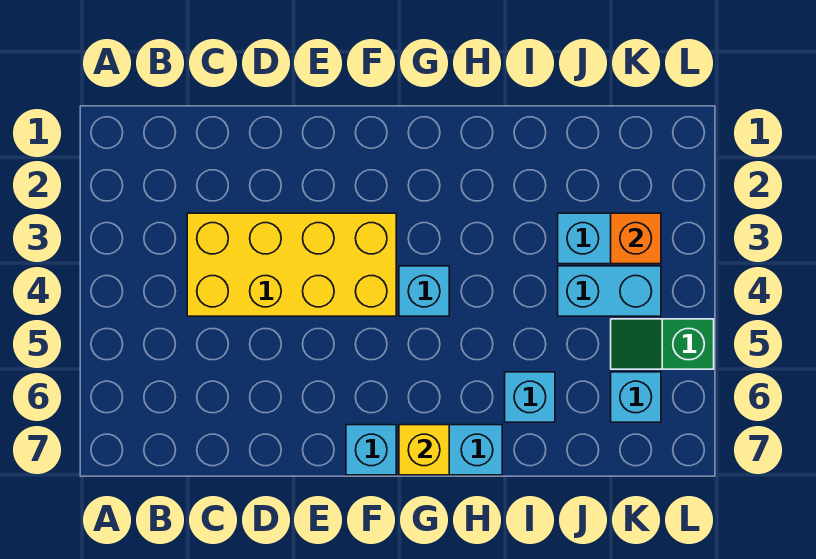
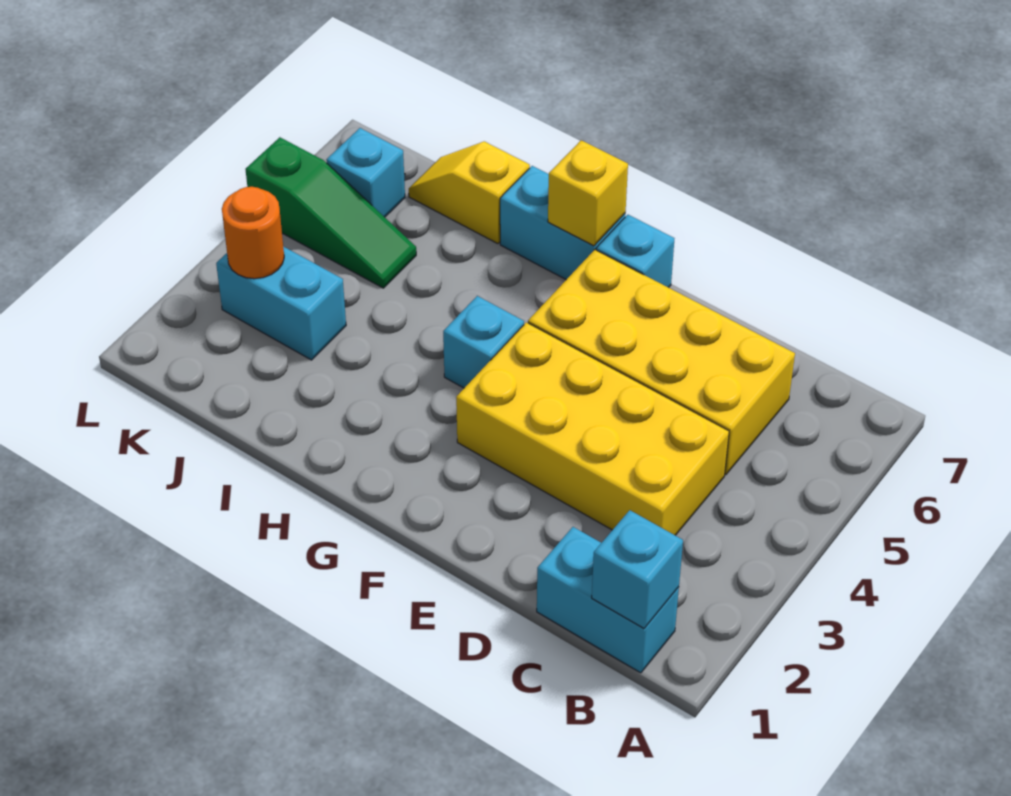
none -> yellow 2x4 brick [528,250,795,475]
cyan 1x1 brick [505,372,555,422] -> cyan 1x1 brick moved to [592,510,683,628]
none -> yellow 1x2 slope [409,141,530,244]
cyan 1x2 brick [558,266,661,316] -> cyan 1x2 brick moved to [537,527,679,673]
orange 1x1 brick [611,213,661,264] -> orange 1x1 round brick [222,187,284,279]
green 1x2 slope [611,319,714,369] -> green 1x3 slope [245,137,416,288]

